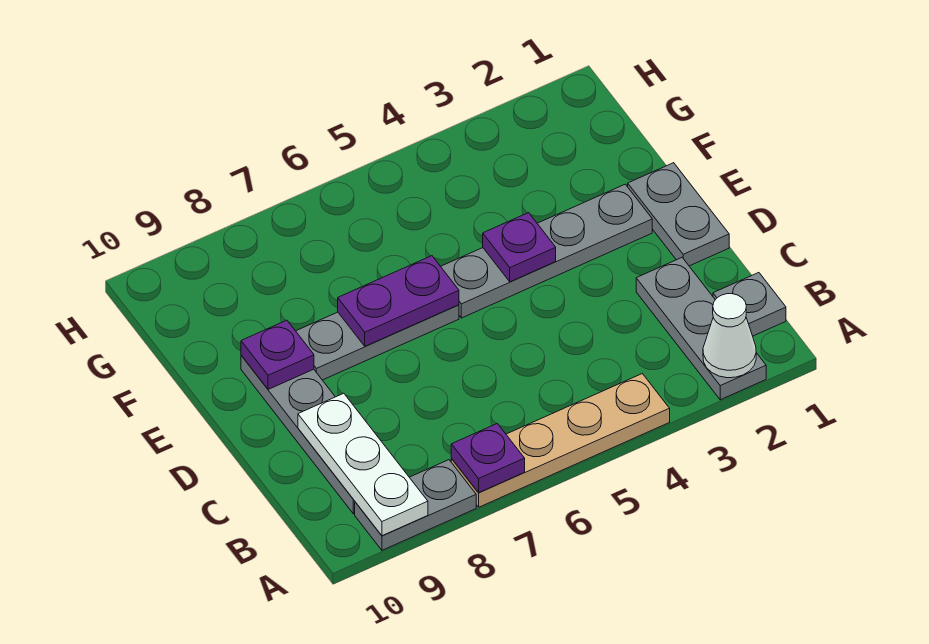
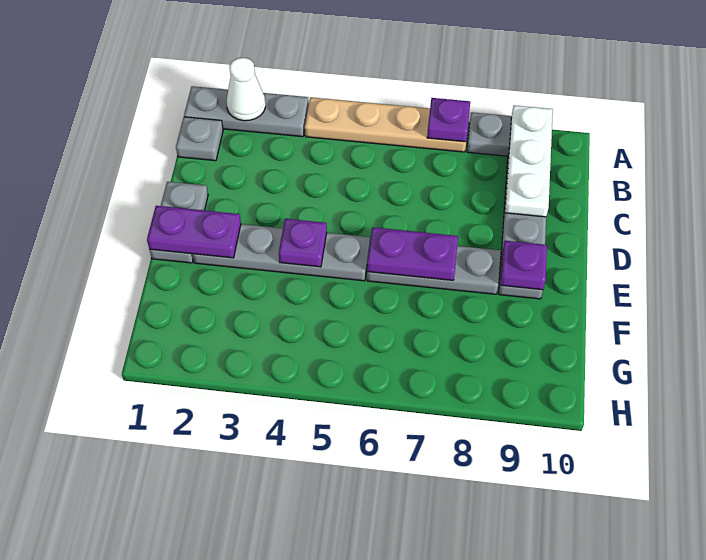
grey 1x3 plate [636,258,766,400] -> grey 1x3 plate turned to [184,86,309,137]
none -> purple 1x2 plate [147,206,241,258]

